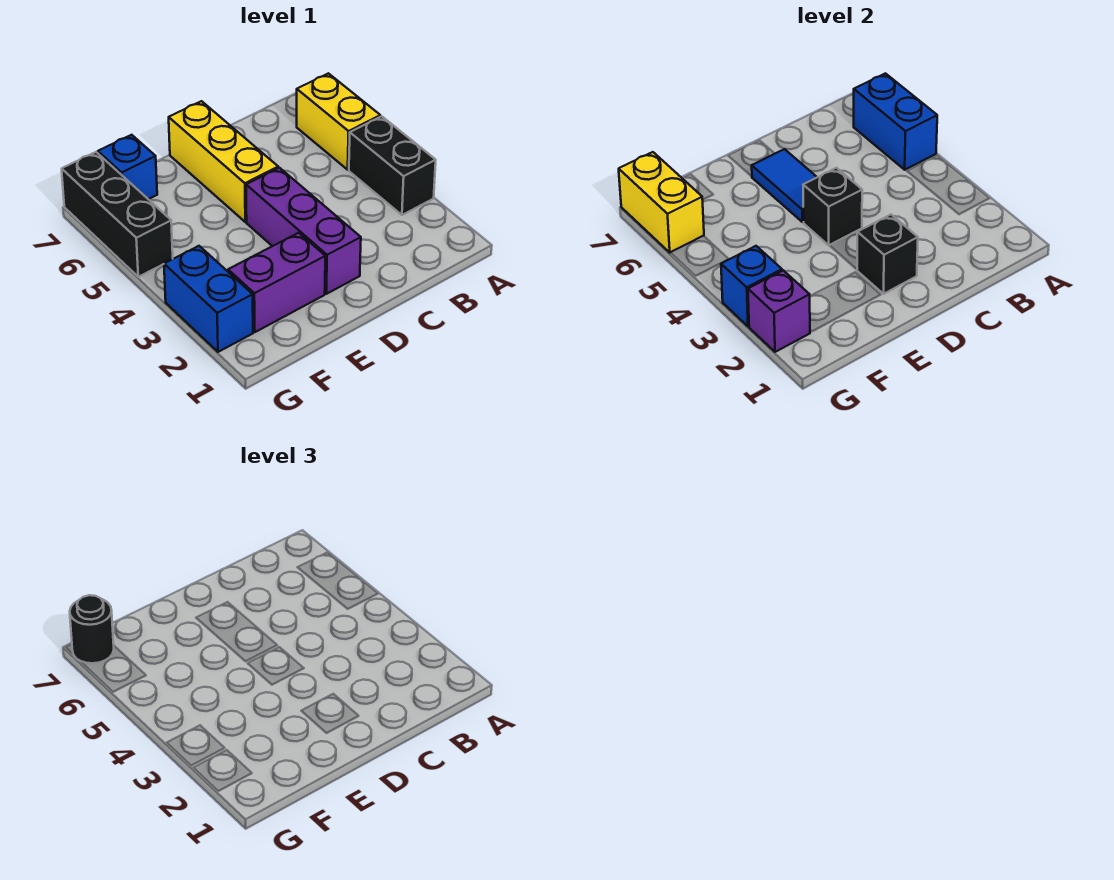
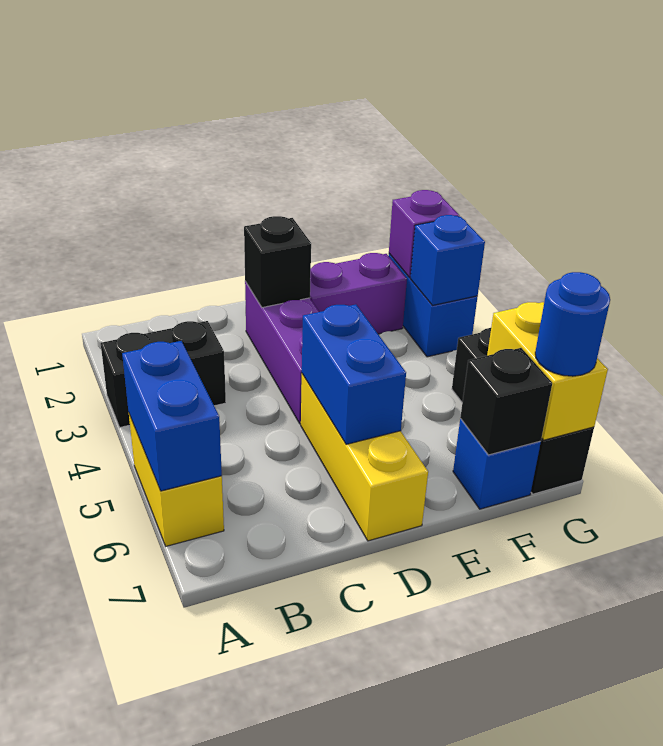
black 1x2 brick [349,116,436,215] -> black 1x2 brick turned to [101,321,226,427]
black 1x1 brick [803,168,862,245] -> black 1x1 brick moved to [460,348,552,455]
blue 1x2 tile [752,149,817,222] -> blue 1x2 brick [302,304,406,444]
black 1x1 round brick [70,595,114,663] -> blue 1x1 round brick [535,272,610,376]

